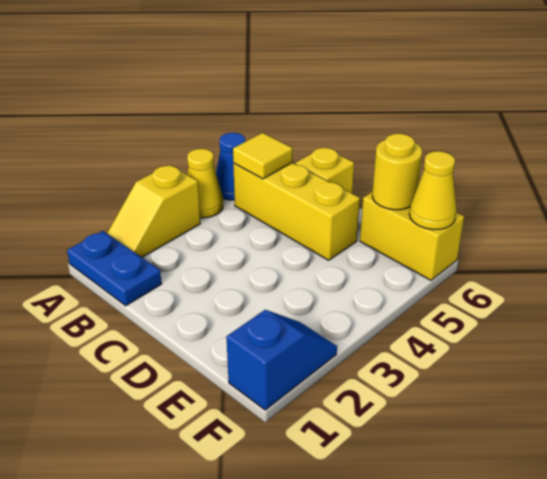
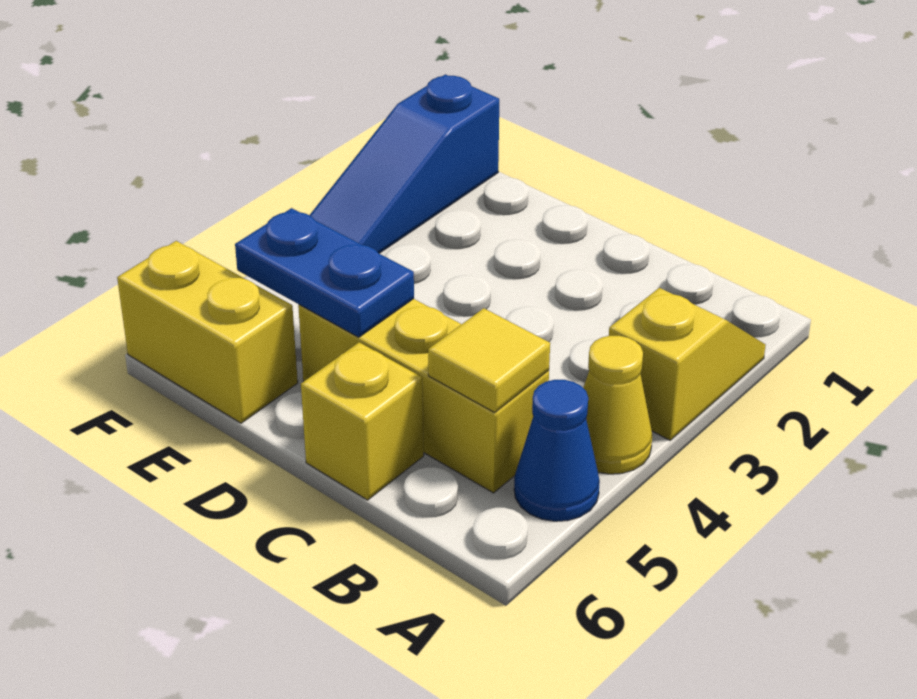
blue 1x2 plate [67,231,162,306] -> blue 1x2 plate moved to [235,208,414,337]
yellow 1x1 round brick [372,134,422,210] -> none
blue 1x2 slope [227,310,337,410] -> blue 1x3 slope [310,74,499,253]
yellow 1x1 cone [409,151,457,230] -> none

